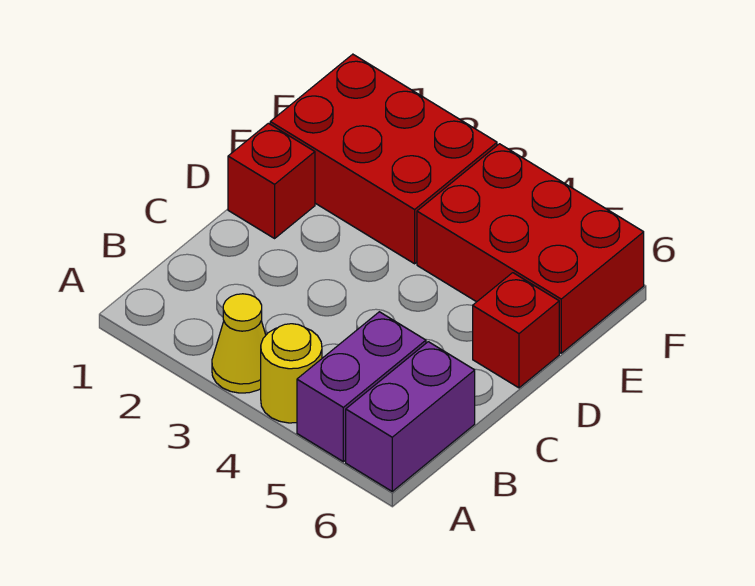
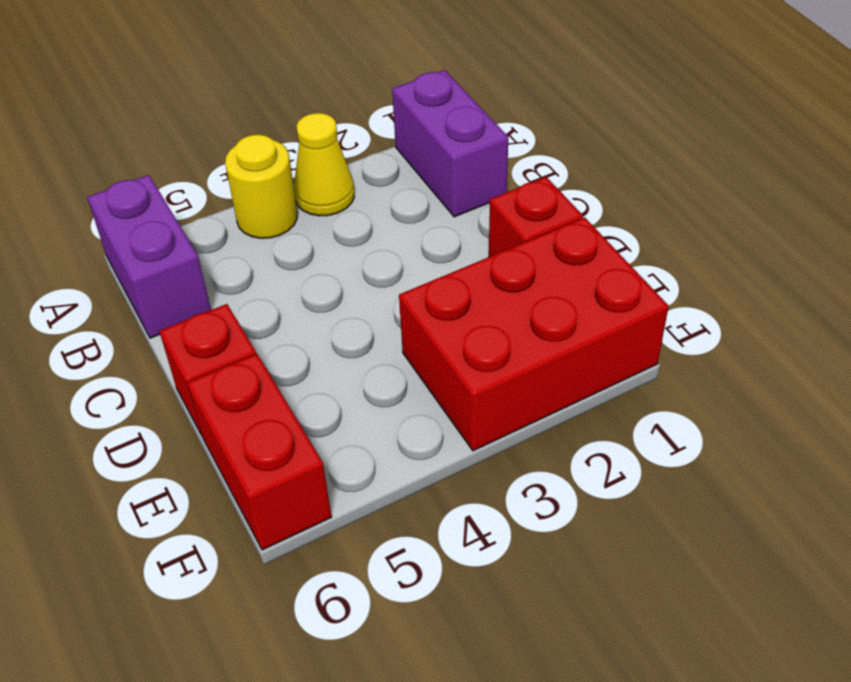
purple 1x2 brick [297,312,426,462] -> purple 1x2 brick moved to [392,70,508,217]
red 2x3 brick [417,144,644,353] -> red 1x2 brick [187,354,332,550]

